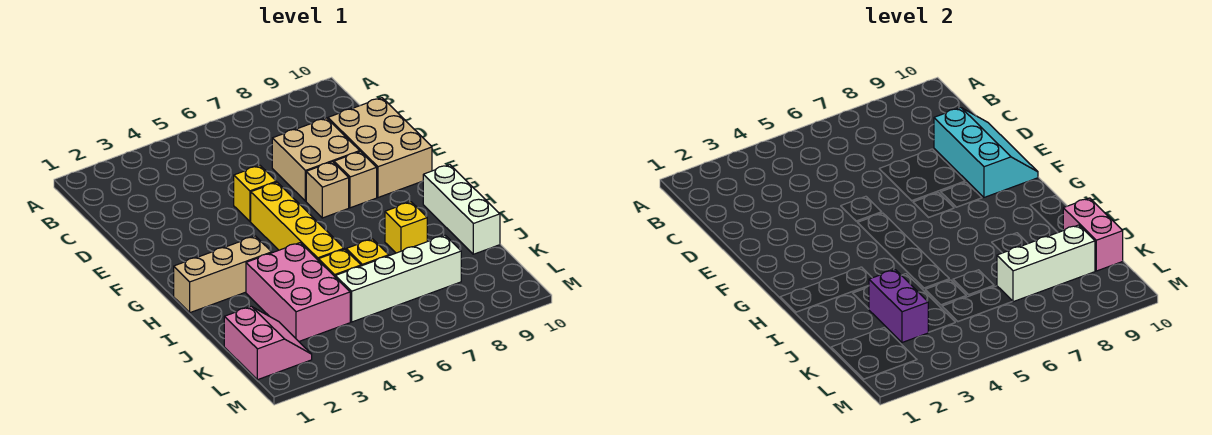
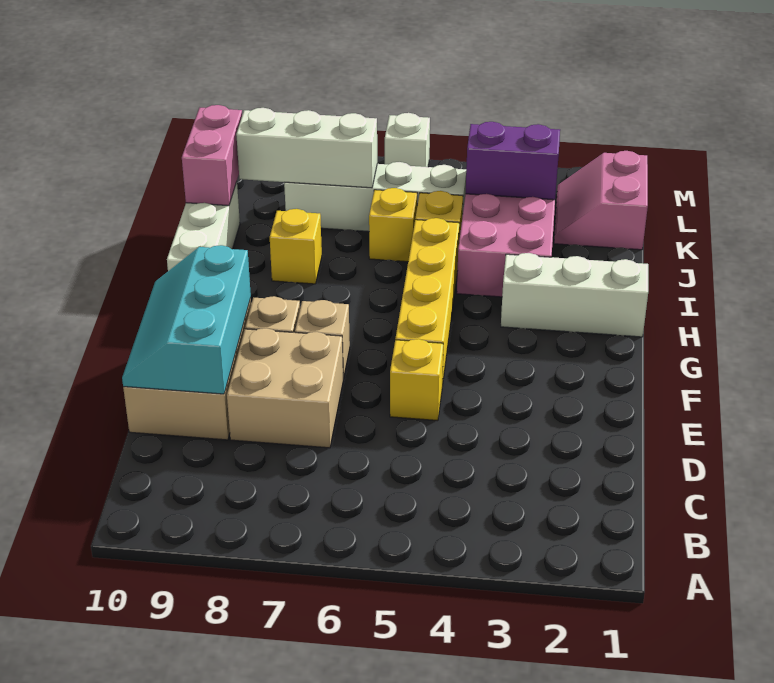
tan 1x3 brick [174,236,272,313] -> white 1x3 brick [501,253,648,337]
purple 1x2 brick [869,270,928,342] -> purple 1x2 brick turned to [466,122,560,200]
none -> white 1x1 brick [385,113,430,167]

